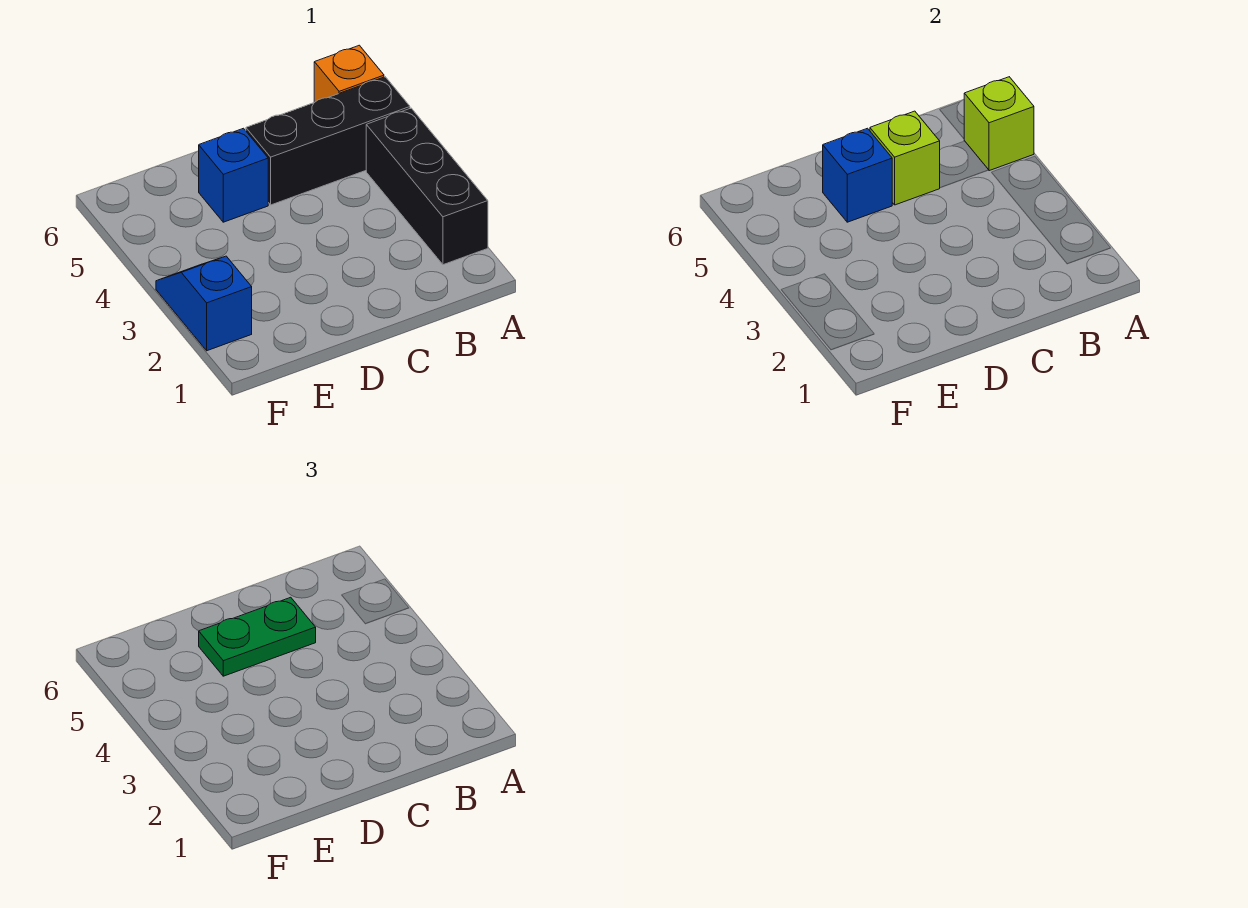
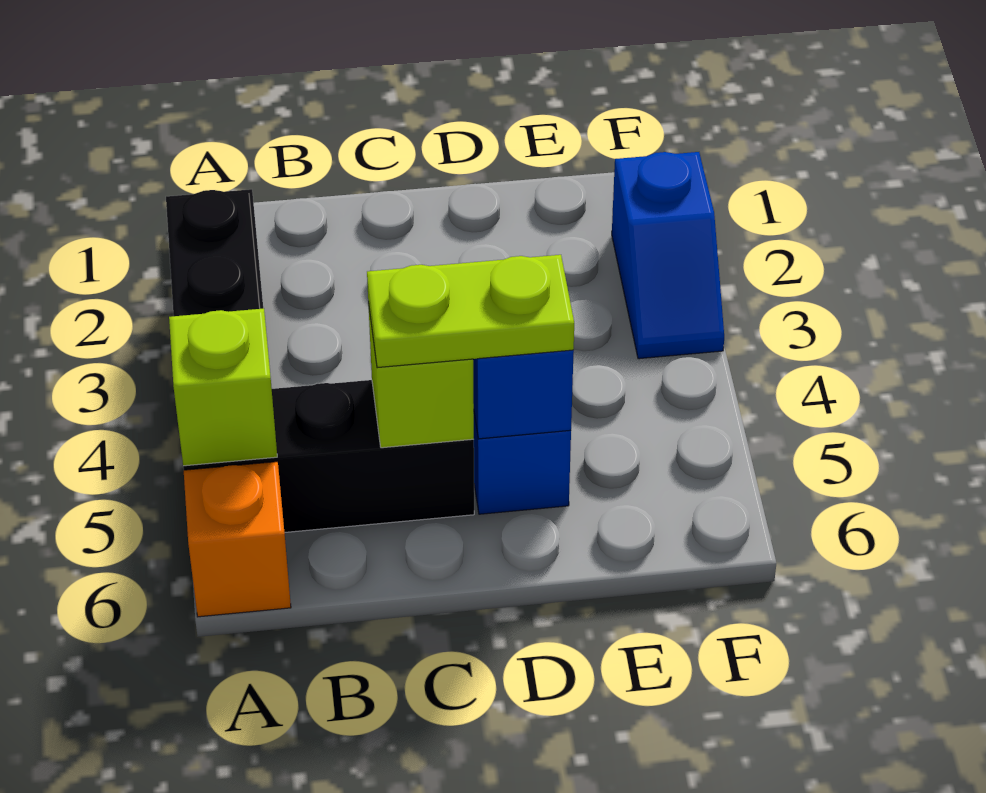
green 1x2 plate [199,597,316,676] -> lime 1x2 plate [367,255,574,368]

